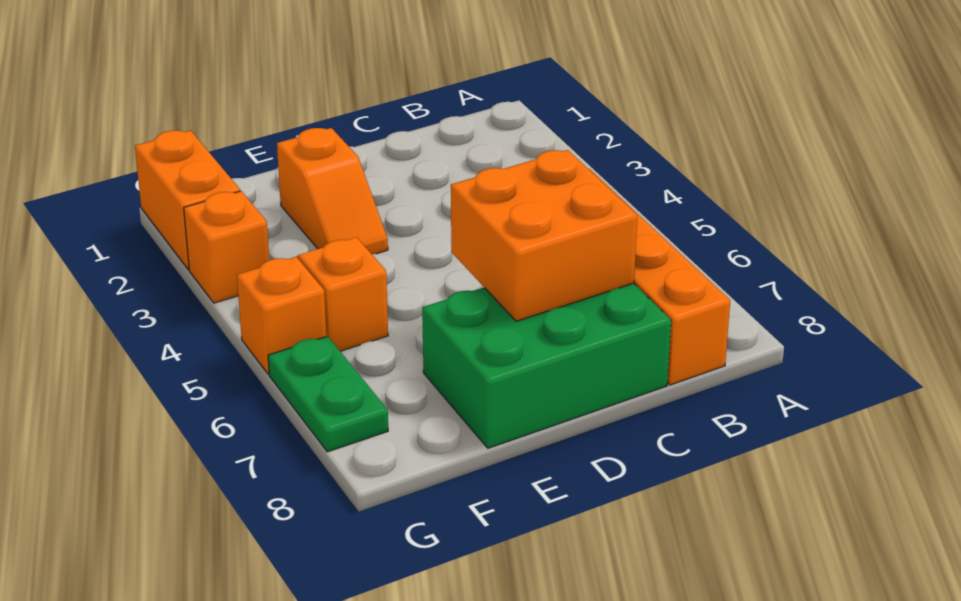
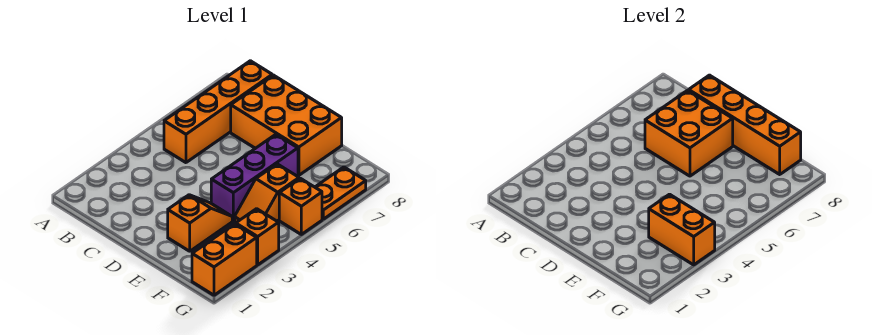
green 2x3 brick [422,283,671,448] -> orange 2x3 brick [231,75,342,175]
none -> orange 1x4 brick [689,75,801,174]
none -> purple 1x3 brick [211,134,298,221]
none -> orange 1x2 brick [649,194,715,265]
green 1x2 plate [268,336,388,452] -> orange 1x2 plate [315,167,366,219]

